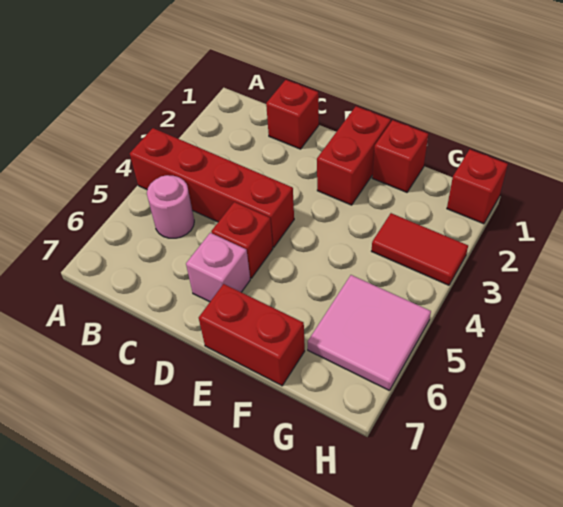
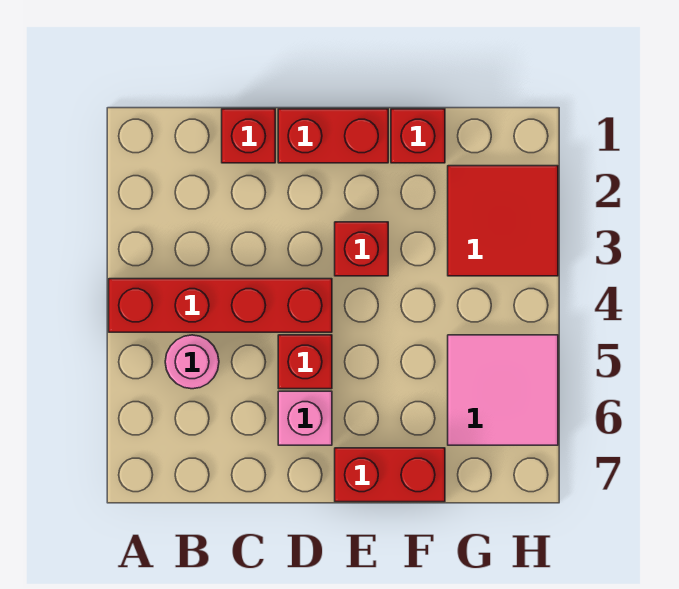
red 1x2 brick [317,106,391,205] -> red 1x2 brick turned to [278,109,388,163]
red 1x2 tile [372,213,468,285] -> red 2x2 tile [448,166,558,276]
red 1x1 brick [447,149,508,224] -> red 1x1 brick moved to [335,222,388,276]

